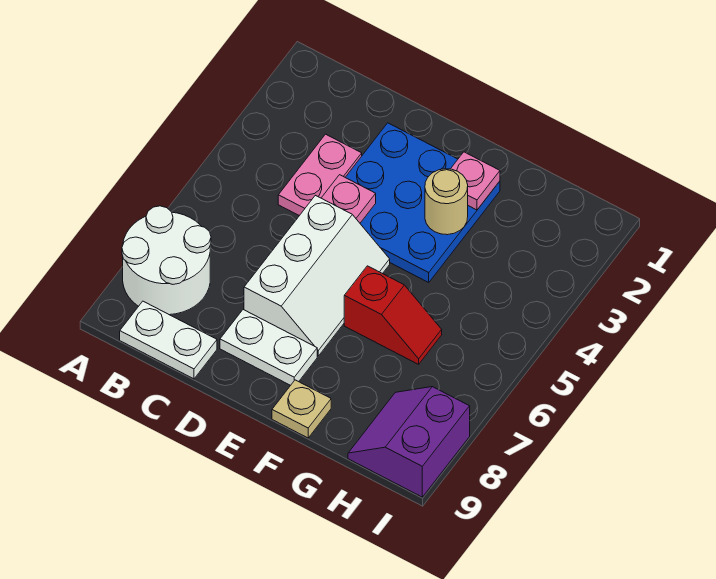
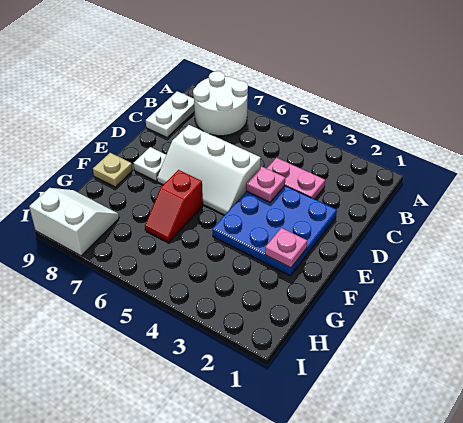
white 1x2 plate [220,310,317,385] -> white 1x1 plate [134,147,166,181]
tan 1x1 round brick [425,169,468,235] -> none
purple 2x2 slope [348,387,470,497] -> white 2x2 slope [29,188,119,256]

